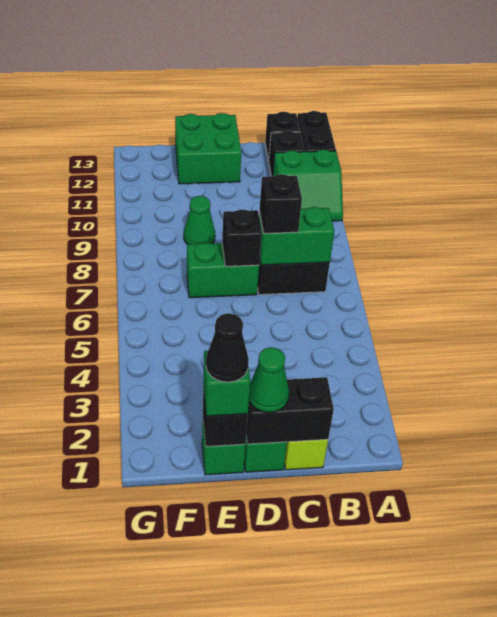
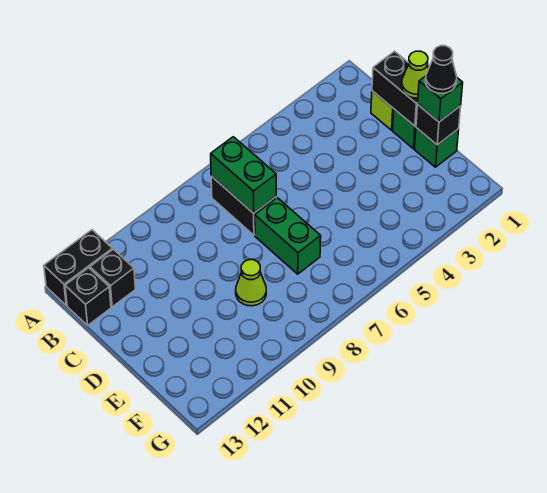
green 2x2 slope [273,150,343,221] -> none
black 1x1 brick [260,174,302,234] -> none
green 1x1 cone [249,347,289,413] -> lime 1x1 cone [402,51,429,98]
black 1x1 brick [222,209,262,266] -> none
green 2x2 brick [175,113,241,184] -> none
green 1x1 cone [184,196,215,244] -> lime 1x1 cone [236,260,266,306]

